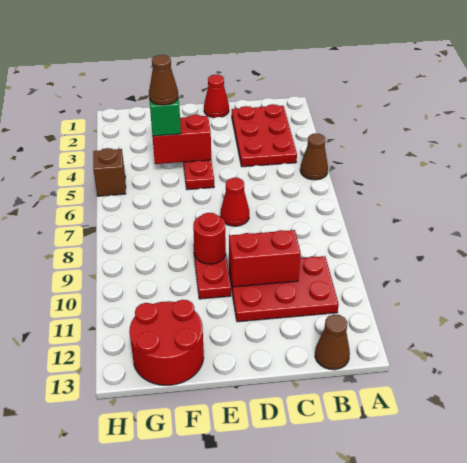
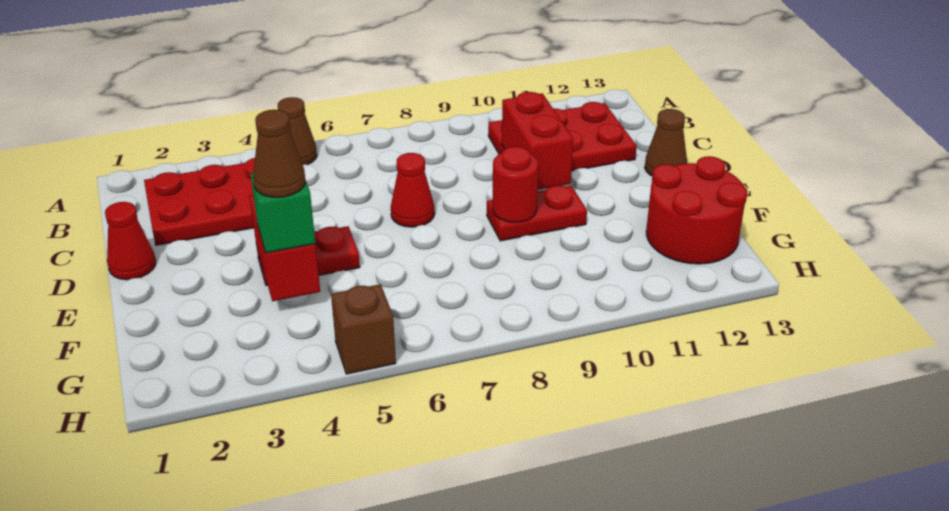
red 2x3 plate [229,256,339,322] -> red 2x3 plate turned to [488,102,637,171]
brown 1x1 cone [315,314,350,370] -> brown 1x1 cone moved to [645,109,687,176]

